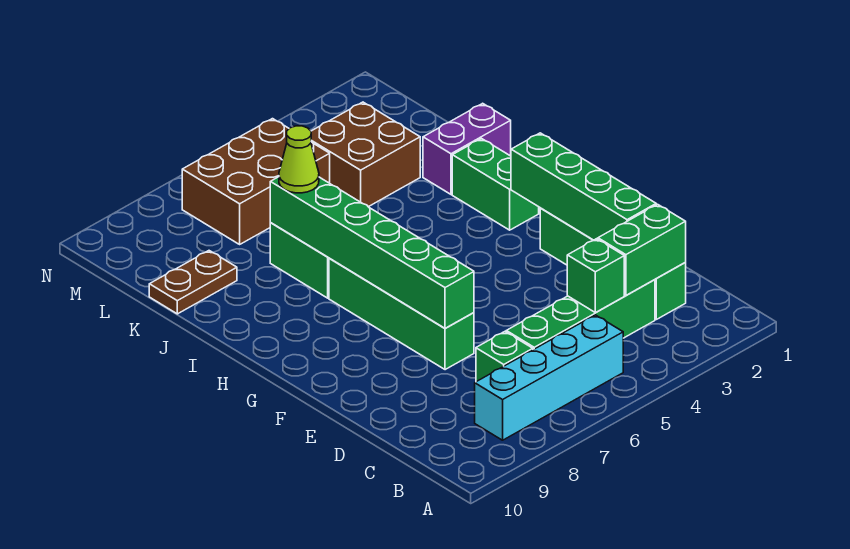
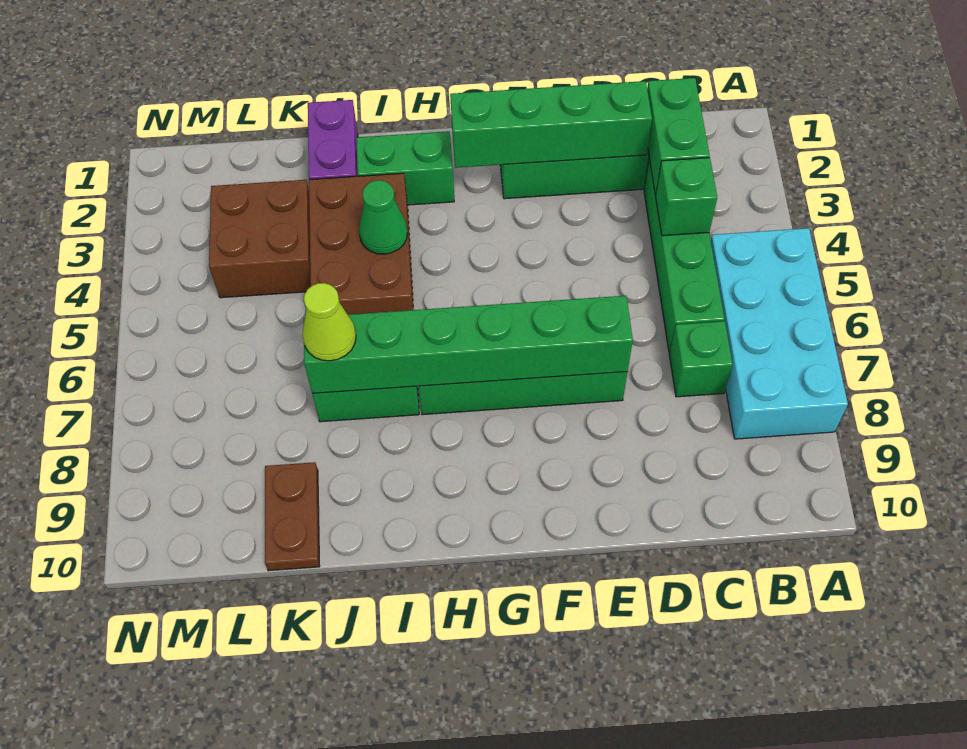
cyan 1x4 brick [475,315,623,440] -> cyan 2x4 brick [711,228,848,439]
none -> green 1x1 cone [359,180,407,254]
brown 2x3 brick [182,119,330,244] -> brown 2x3 brick moved to [309,173,413,315]

